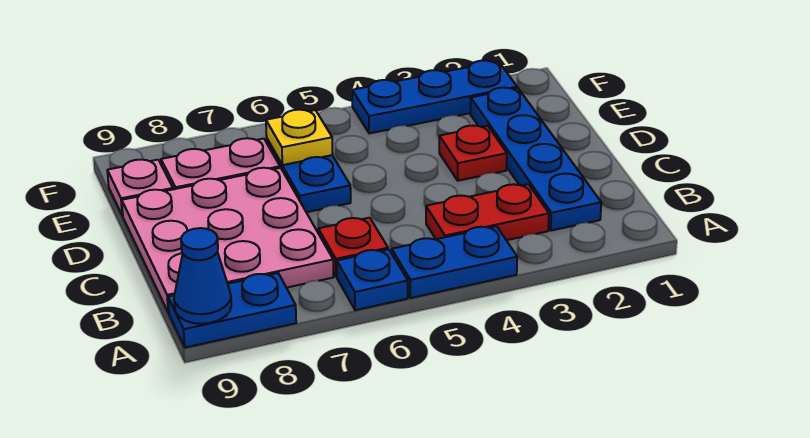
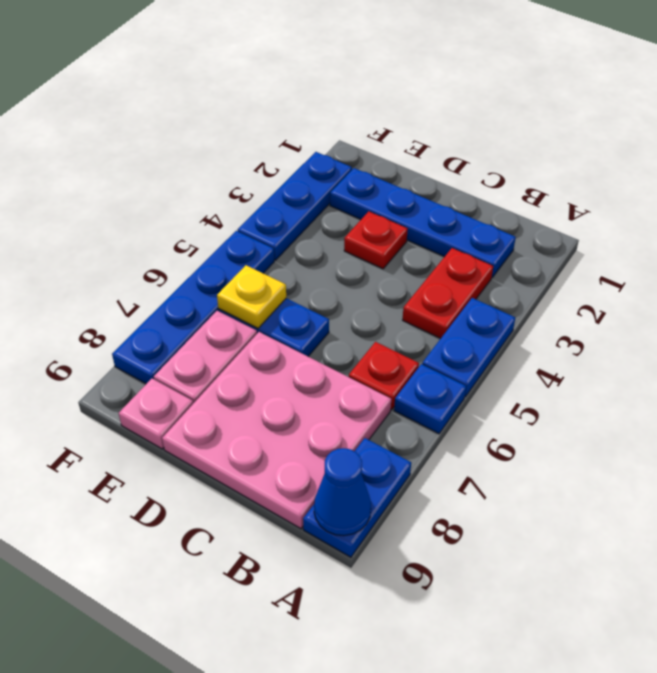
none -> blue 1x4 plate [112,231,274,384]

